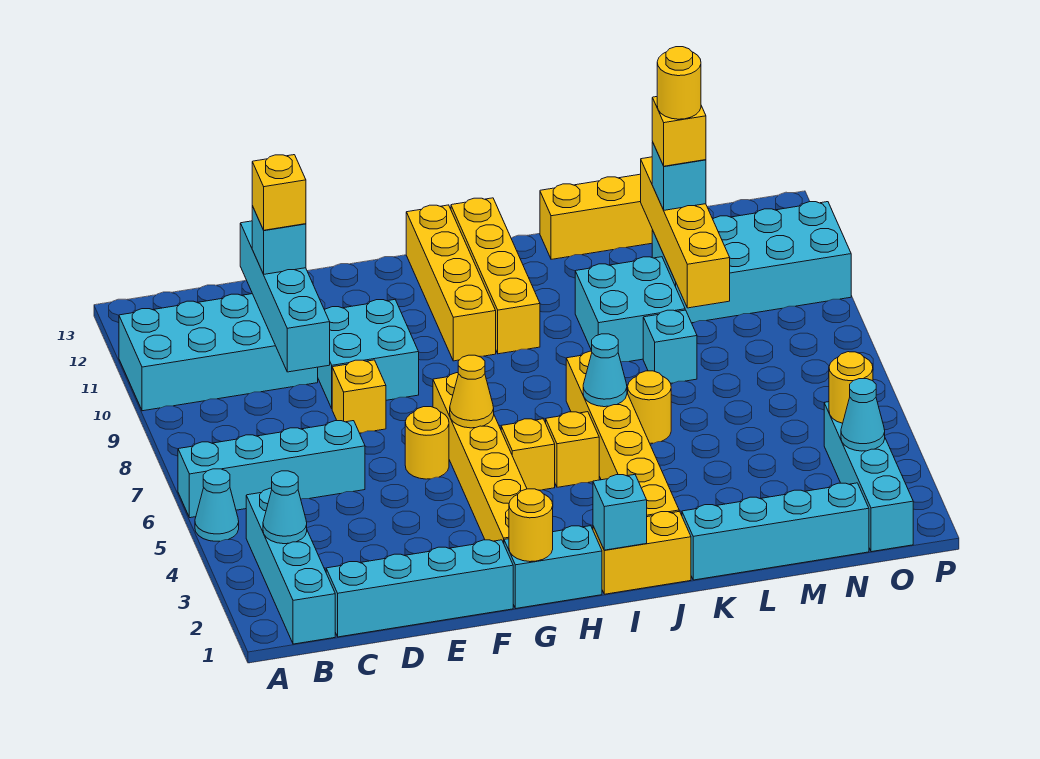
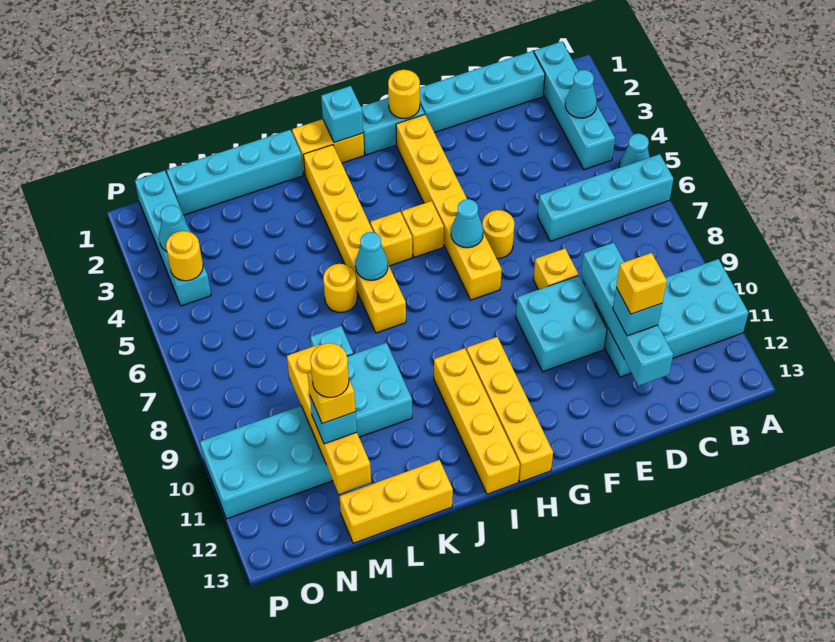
yellow 1x1 cone [450,355,494,428] -> cyan 1x1 cone [451,199,483,248]

